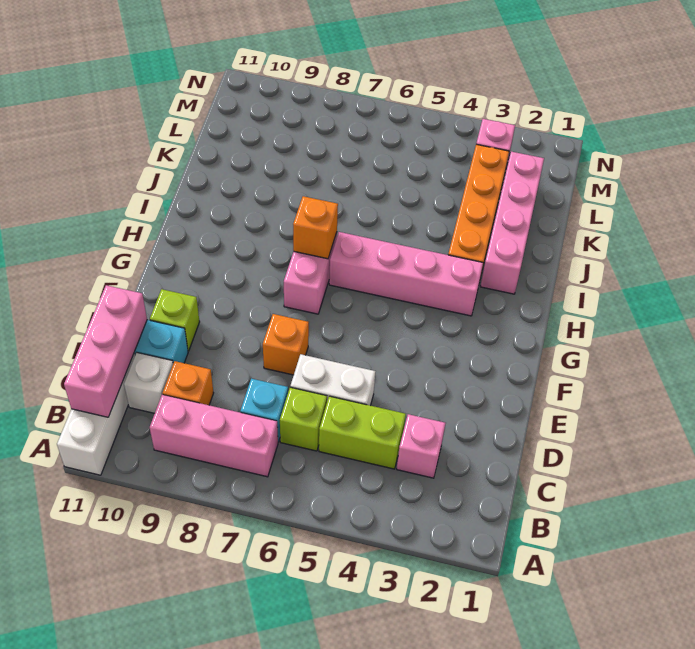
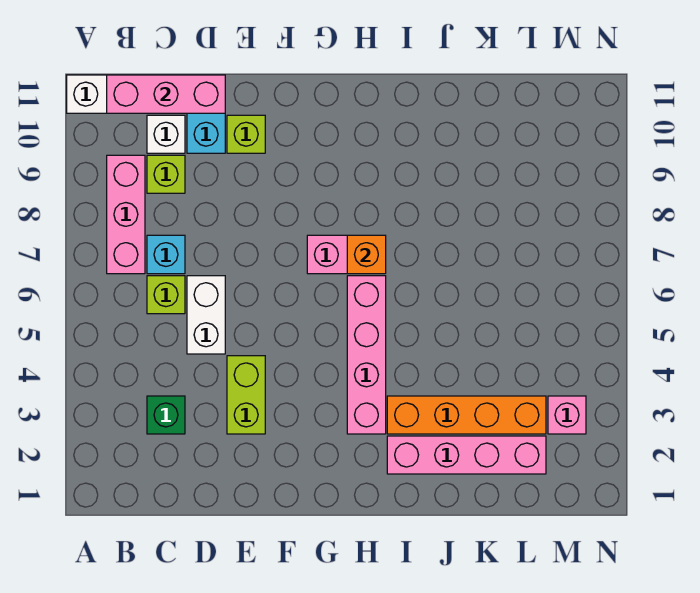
pink 1x1 brick [397,414,446,478] -> green 1x1 brick [147,396,185,434]
lime 1x2 brick [319,396,406,469] -> lime 1x2 brick moved to [227,356,265,434]
orange 1x1 brick [163,361,213,405] -> lime 1x1 brick [147,155,185,193]
orange 1x1 brick [263,314,309,375] -> none

